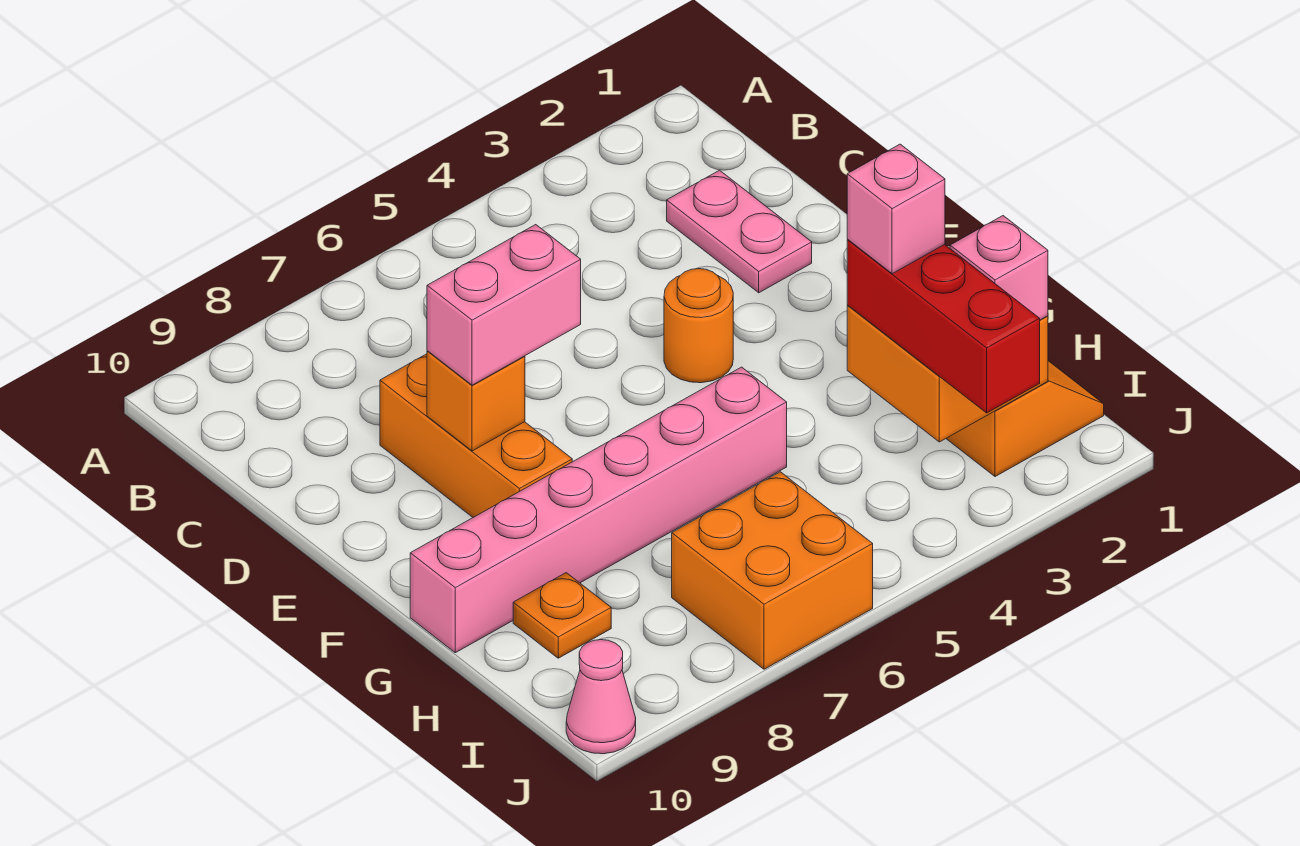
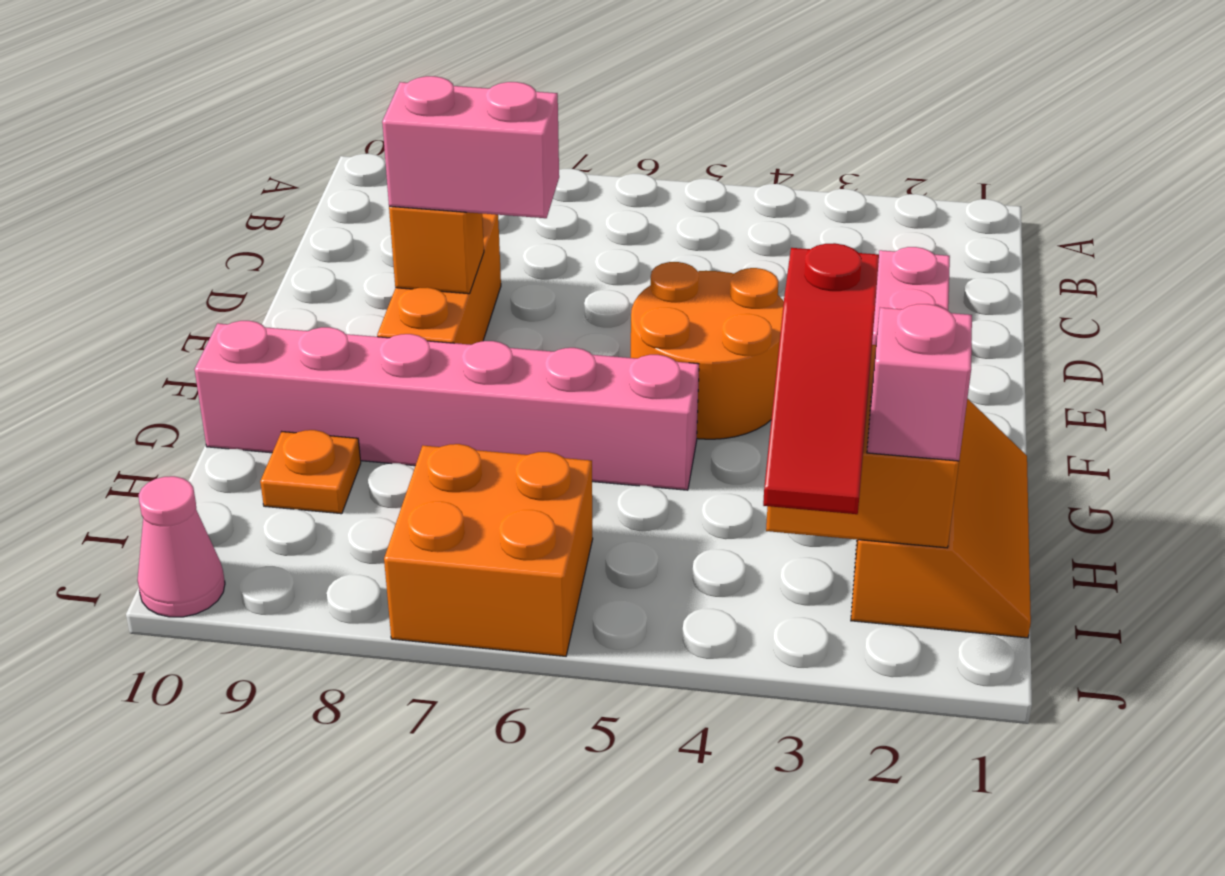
orange 1x1 round brick [664,269,733,383] -> orange 2x2 round brick [631,262,784,439]
red 1x3 brick [847,240,1040,413] -> red 1x3 slope [763,243,879,514]
pink 1x1 brick [847,144,945,274] -> none

